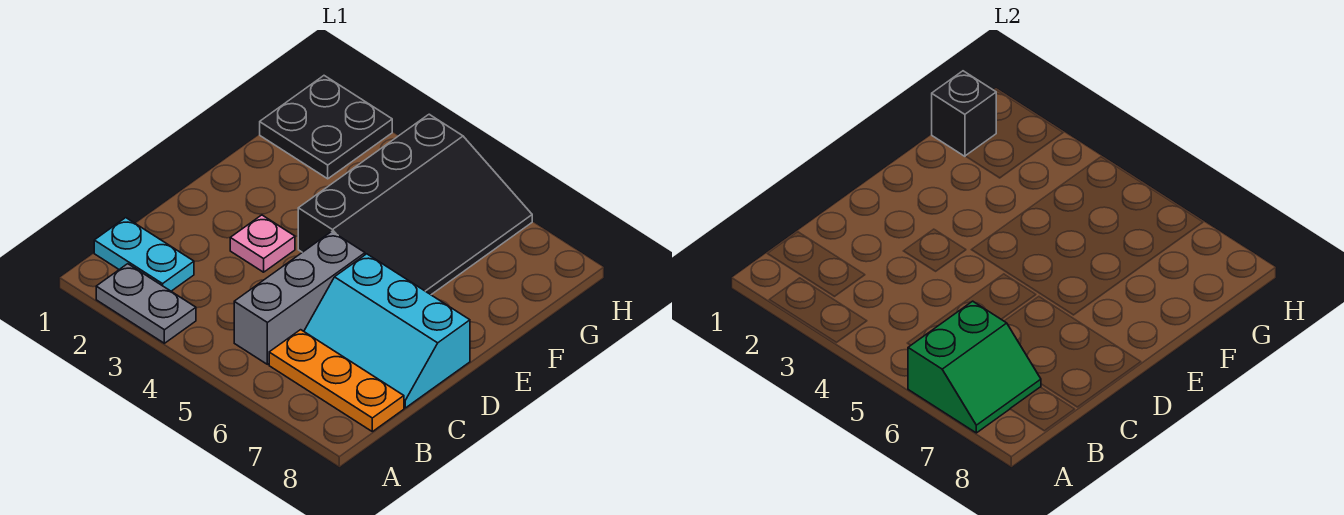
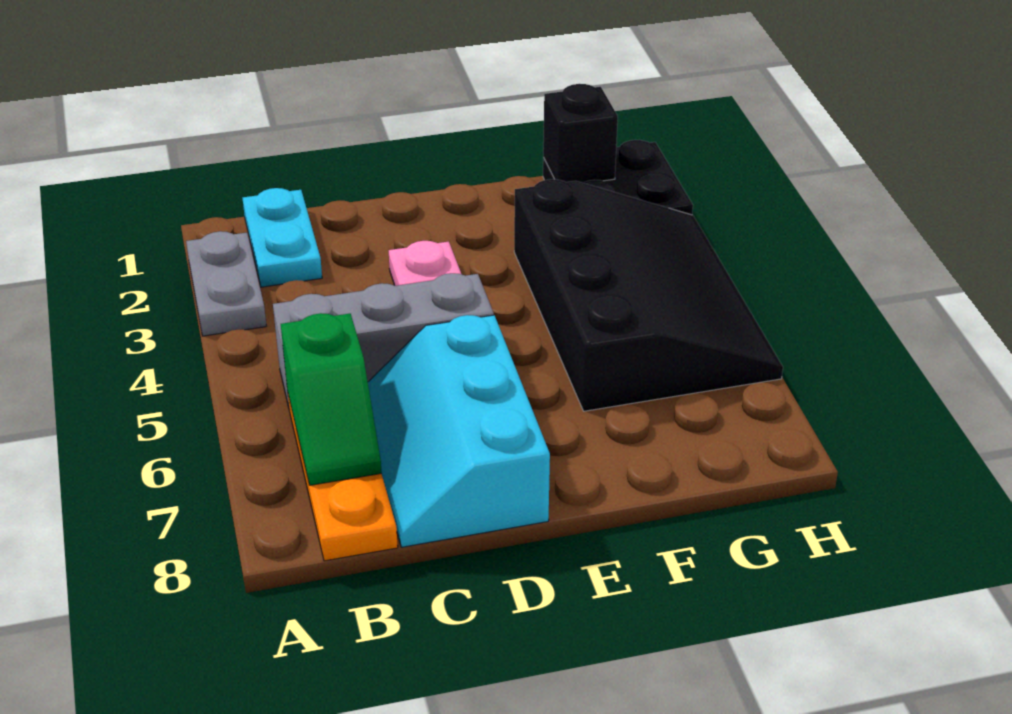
green 2x2 slope [908,301,1041,433] -> green 1x2 slope [281,313,382,485]
black 3x4 slope [298,114,532,295] -> black 3x4 slope turned to [514,179,783,411]

